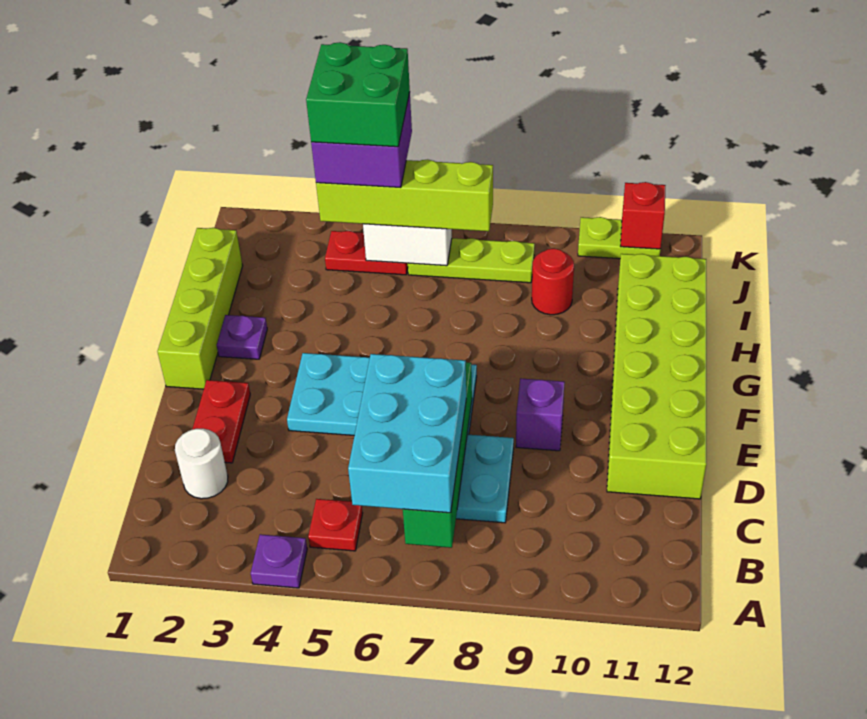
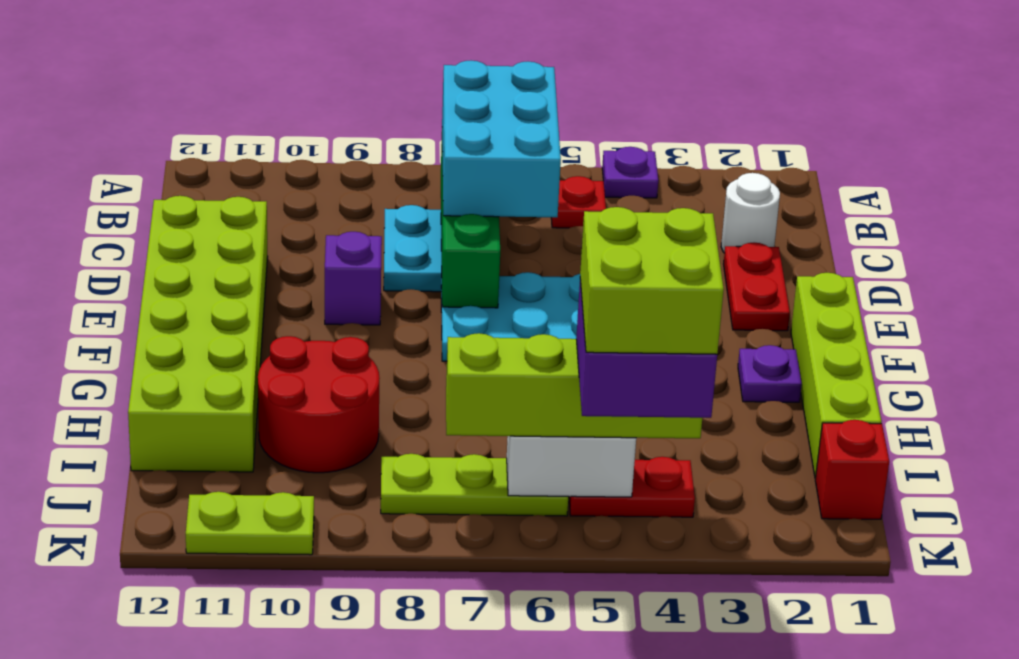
red 1x1 round brick [532,248,574,315] -> red 2x2 round brick [258,336,380,473]
green 2x2 brick [306,42,410,147] -> lime 2x2 brick [580,207,724,354]
red 1x1 brick [621,182,666,249] -> red 1x1 brick moved to [815,420,889,519]

